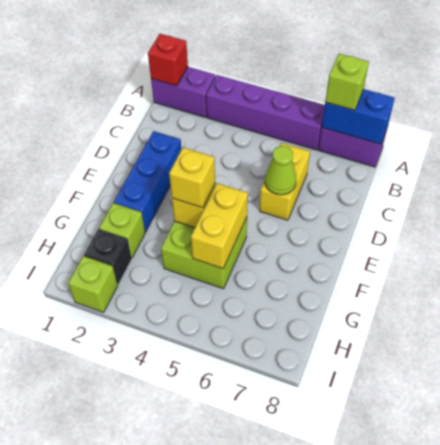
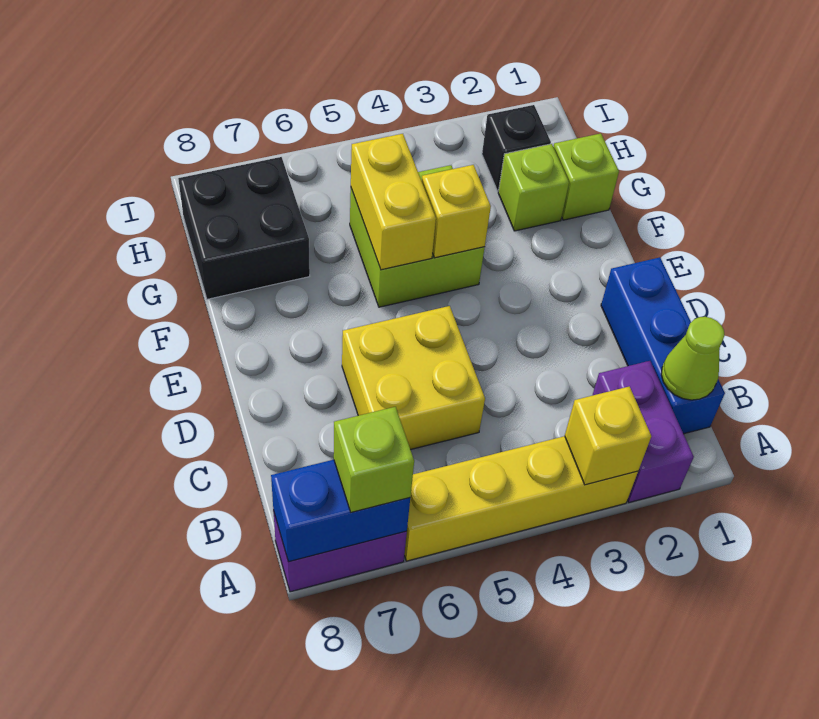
purple 1x2 brick [151,67,215,118] -> purple 1x2 brick turned to [593,361,694,502]
red 1x1 brick [148,34,188,86] -> none
purple 1x4 brick [206,75,325,150] -> yellow 1x4 brick [404,436,638,561]
yellow 1x2 brick [260,143,310,220] -> yellow 2x2 brick [342,306,485,450]
blue 1x3 brick [114,131,181,232] -> blue 1x3 brick moved to [601,257,725,434]
lime 1x1 cone [265,146,296,195] -> lime 1x1 cone moved to [661,317,724,400]
yellow 1x1 brick [169,148,215,208] -> yellow 1x1 brick moved to [565,387,651,485]
none -> black 2x2 brick [178,157,310,299]
lime 1x1 brick [68,256,118,312] -> lime 1x1 brick moved to [554,133,619,220]

